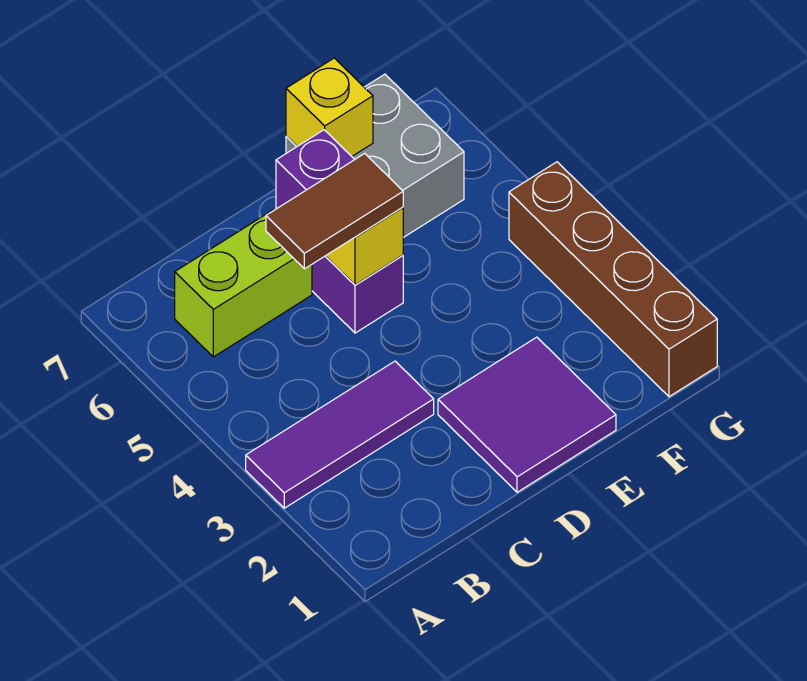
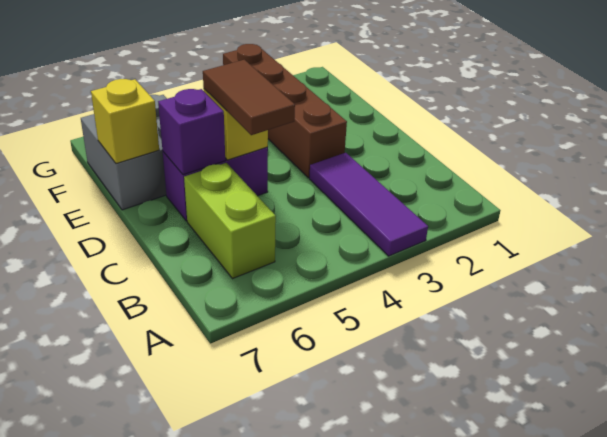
purple 2x2 tile [438,337,616,492] -> none
brown 1x4 brick [509,162,717,397] -> brown 1x4 brick turned to [223,44,347,178]

